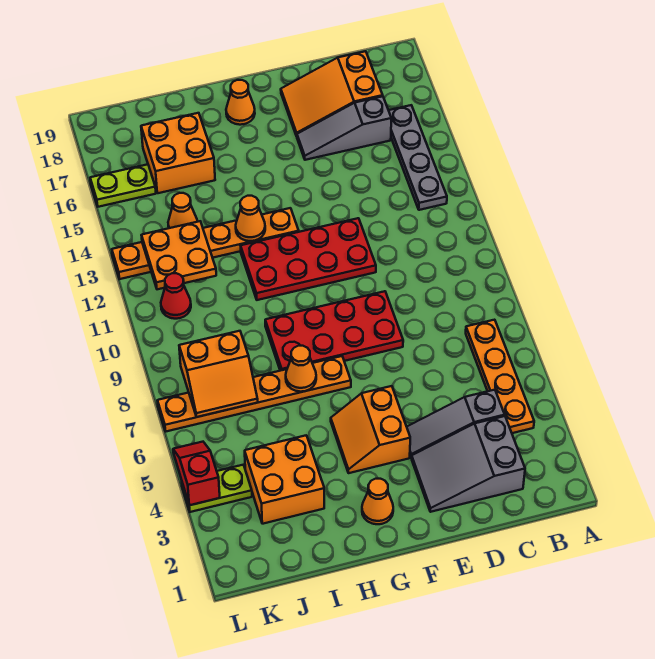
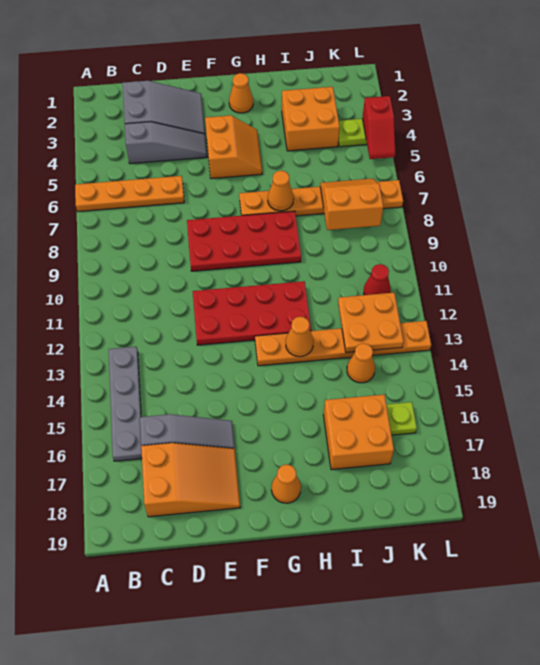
orange 1x4 plate [466,320,534,433] -> orange 1x4 plate turned to [75,176,184,212]
lime 1x2 plate [90,164,156,207] -> lime 1x1 plate [386,402,417,435]

